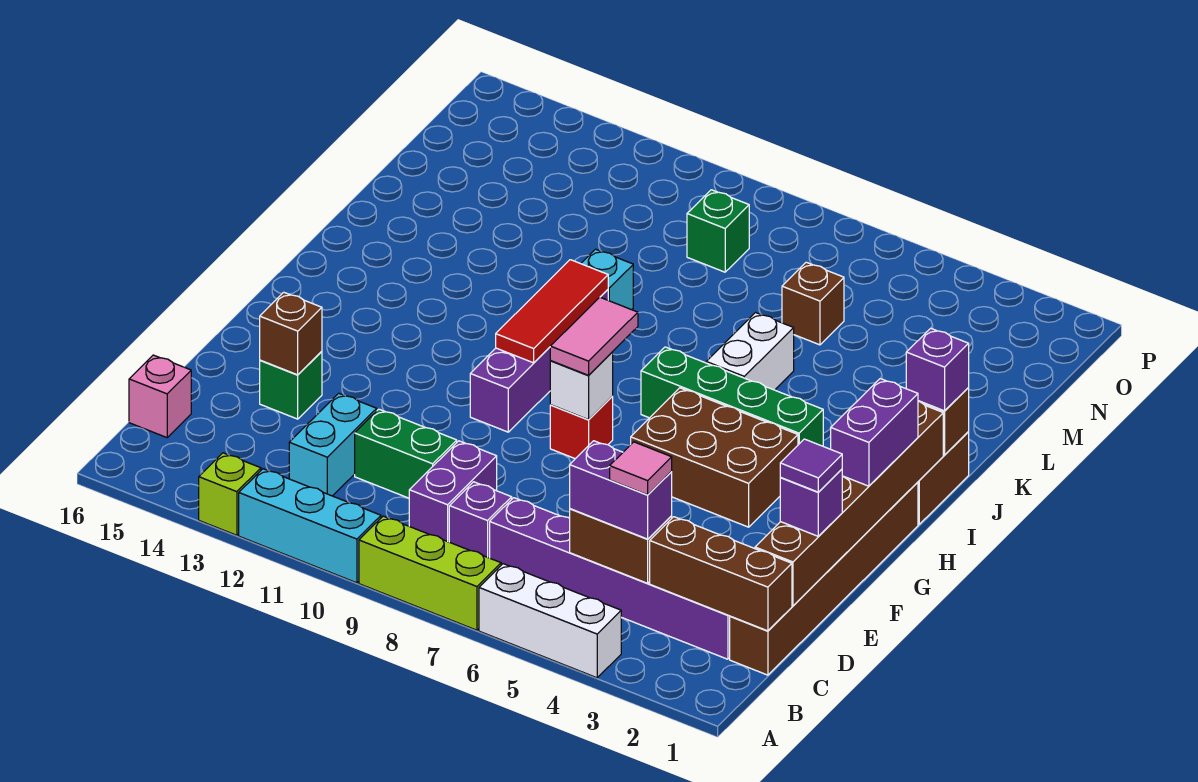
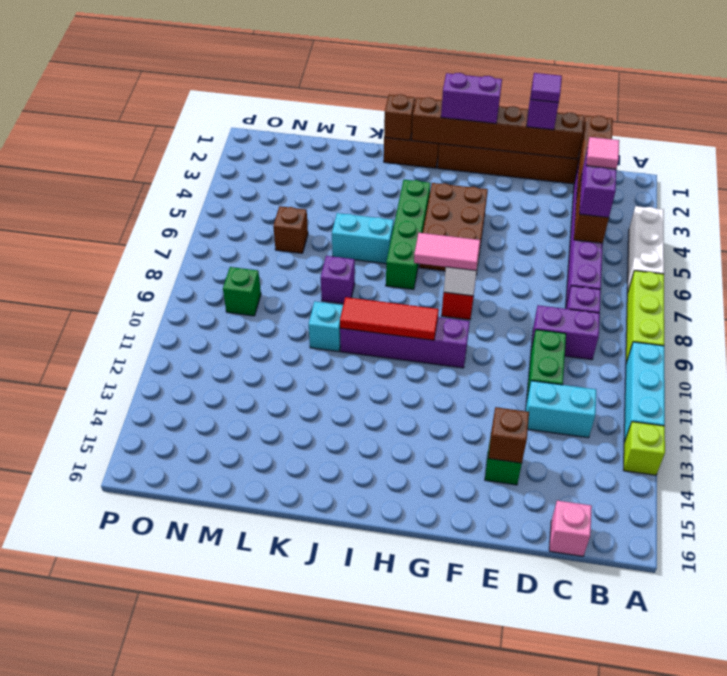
purple 1x1 brick [906,328,969,411] -> purple 1x1 brick moved to [321,256,355,304]
white 1x2 brick [706,313,794,390] -> cyan 1x2 brick [332,213,394,264]

